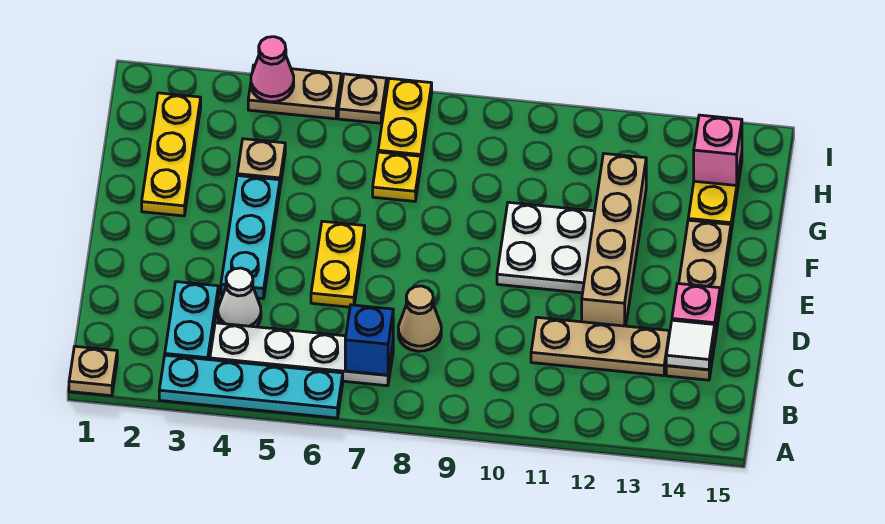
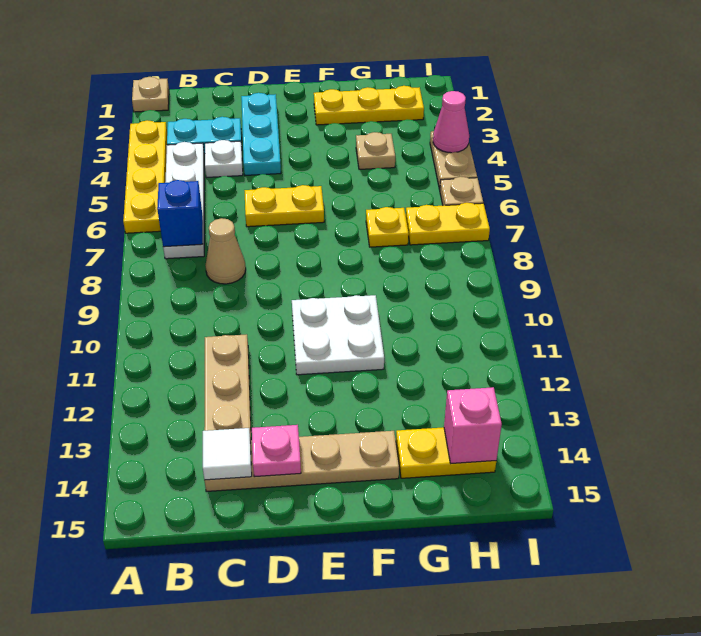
cyan 1x4 plate [159,355,343,418] -> yellow 1x4 plate [123,120,167,233]
white 1x1 cone [218,268,261,327] -> white 1x1 plate [205,140,243,177]
cyan 1x3 plate [221,176,280,299] -> cyan 1x3 plate turned to [241,93,281,175]
tan 1x4 brick [582,154,646,326] -> none

